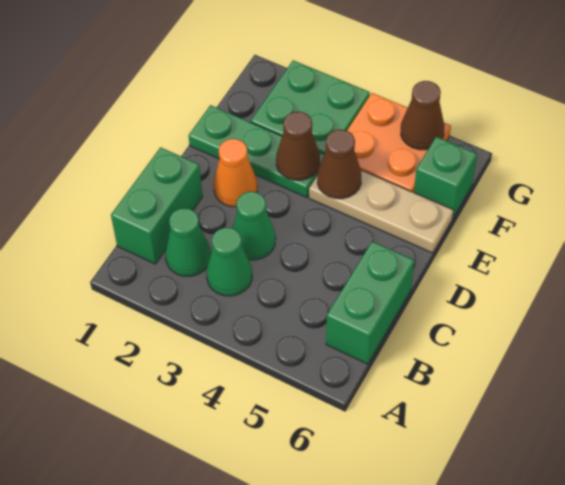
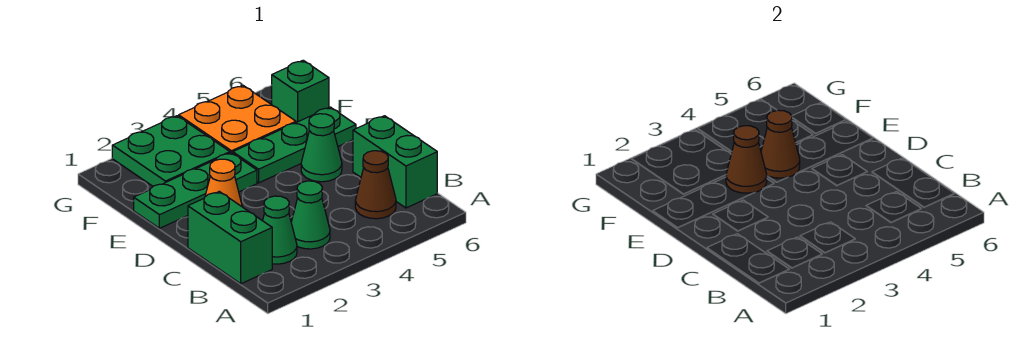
green 1x1 cone [232,192,276,260] -> green 1x1 cone moved to [301,114,342,182]
tan 1x3 plate [309,170,453,253] -> green 1x3 plate [233,107,356,183]
brown 1x1 cone [401,81,444,150] -> brown 1x1 cone moved to [355,151,396,219]

